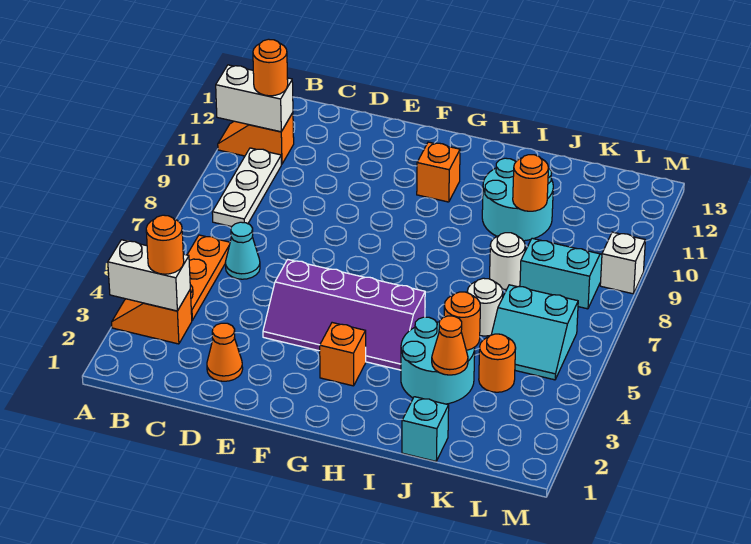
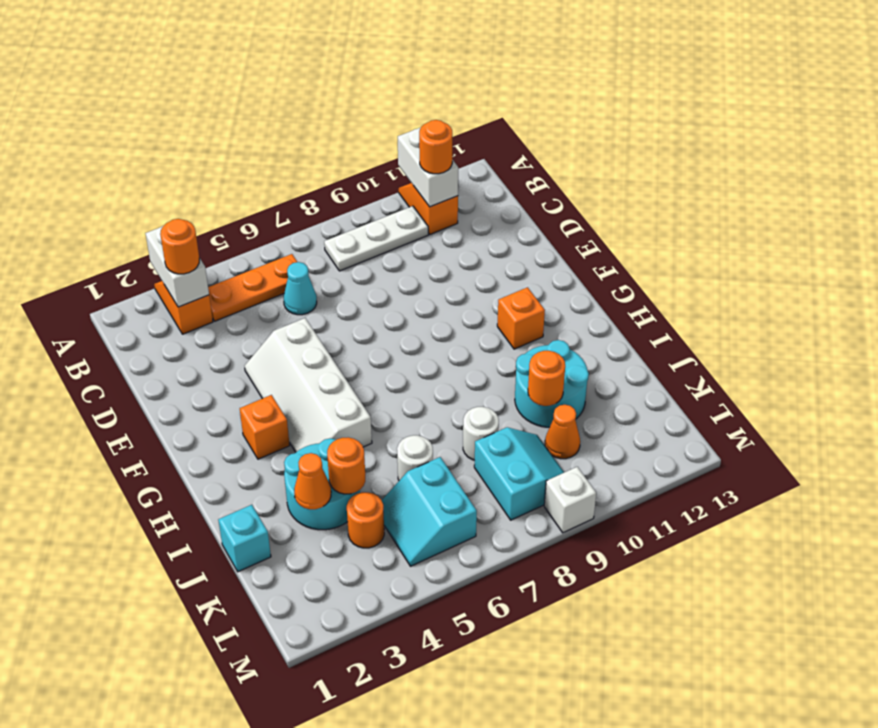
orange 1x1 cone [207,323,243,381] -> orange 1x1 cone moved to [545,405,580,459]
purple 2x4 slope [263,260,425,370] -> white 2x4 slope [245,318,372,452]

